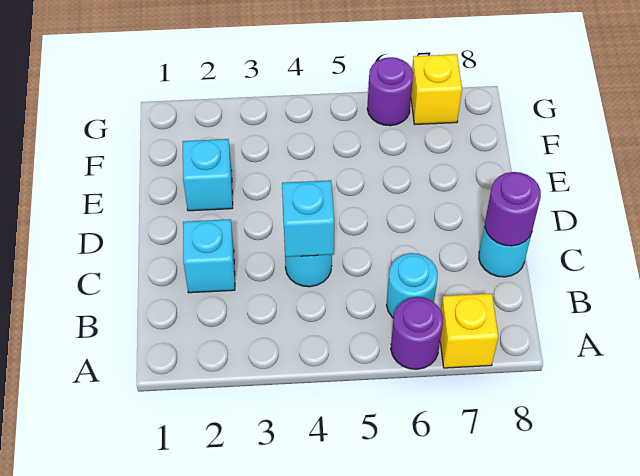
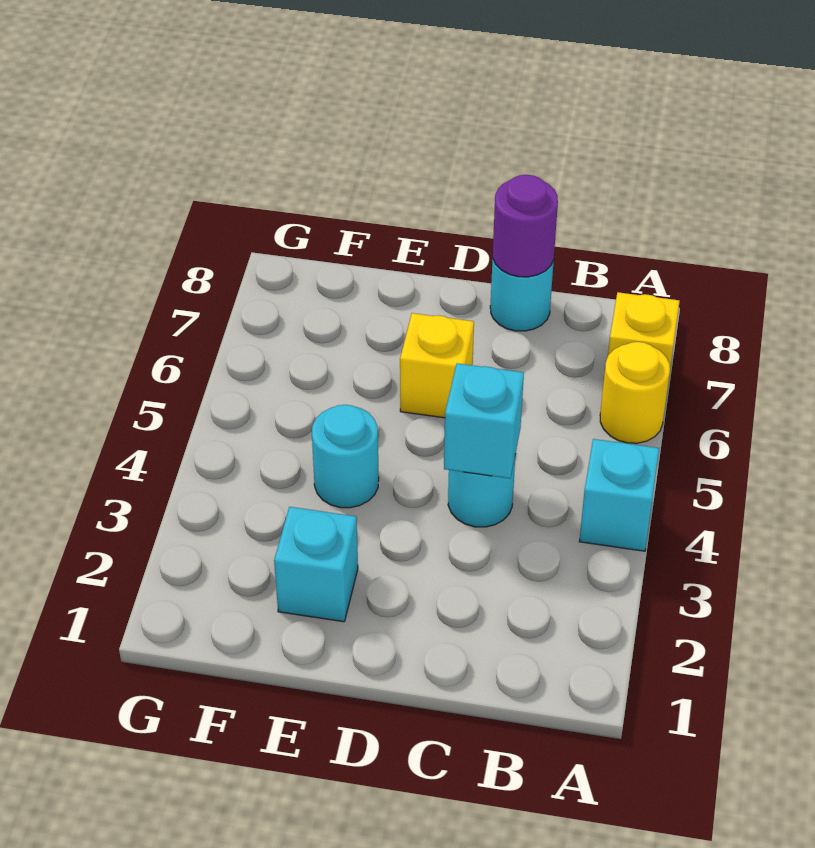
purple 1x1 round brick [391,297,443,369] -> yellow 1x1 round brick [600,342,670,443]
cyan 1x1 round brick [387,253,438,318] -> cyan 1x1 round brick moved to [312,405,379,508]
cyan 1x1 brick [183,219,235,293] -> cyan 1x1 brick moved to [579,439,659,551]
purple 1x1 round brick [367,57,413,126] -> none
yellow 1x1 brick [411,54,462,124] -> yellow 1x1 brick moved to [400,313,474,418]

